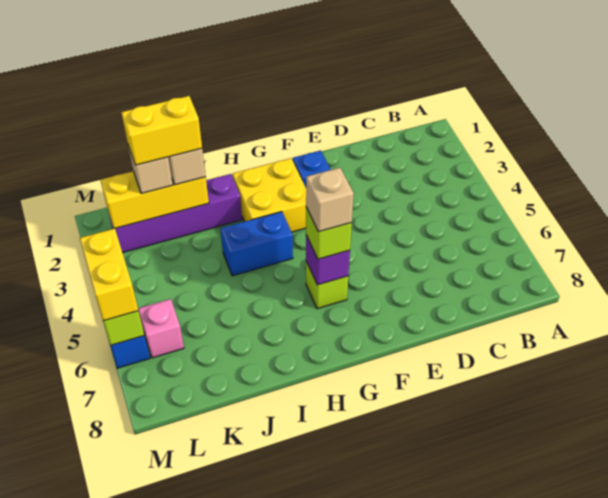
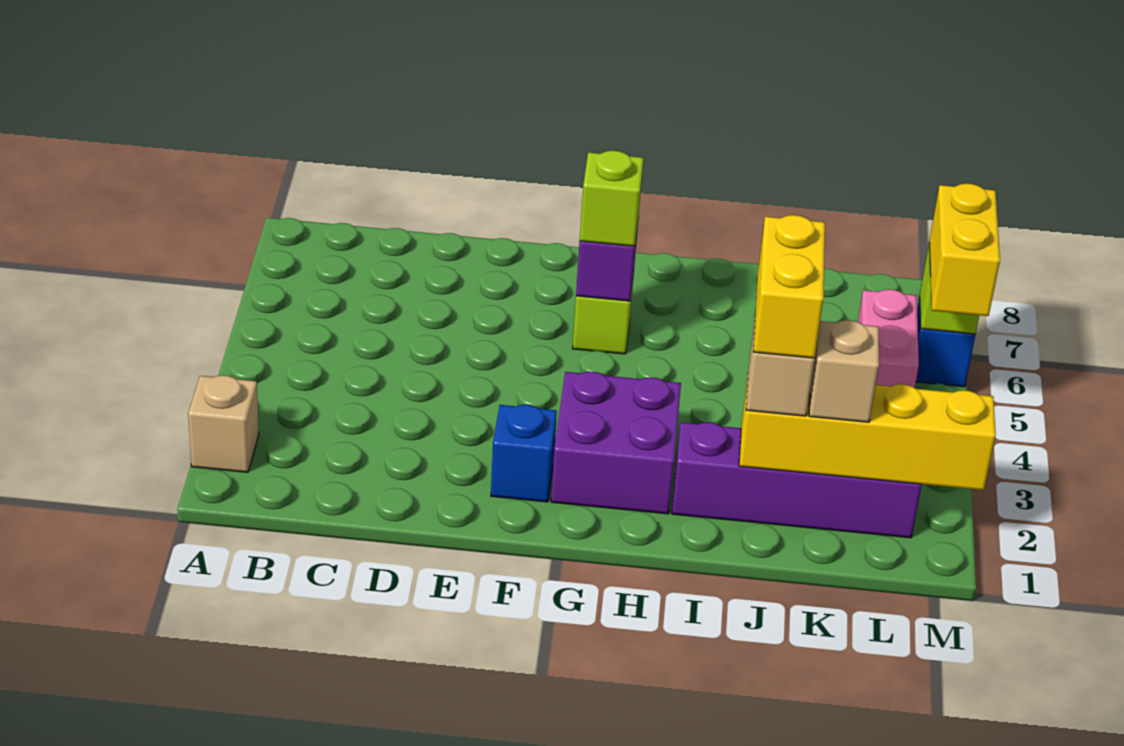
yellow 2x2 brick [233,158,306,232] -> purple 2x2 brick [551,371,681,514]
tan 1x1 brick [306,168,354,232] -> tan 1x1 brick moved to [188,375,259,472]
blue 1x2 brick [220,212,293,276] -> none
yellow 1x3 brick [100,171,209,229] -> yellow 1x4 brick [739,378,996,490]
yellow 1x2 brick [121,96,202,165] -> yellow 1x2 brick turned to [754,215,825,358]
pink 1x1 brick [138,299,184,358] -> pink 1x2 brick [858,289,919,388]

